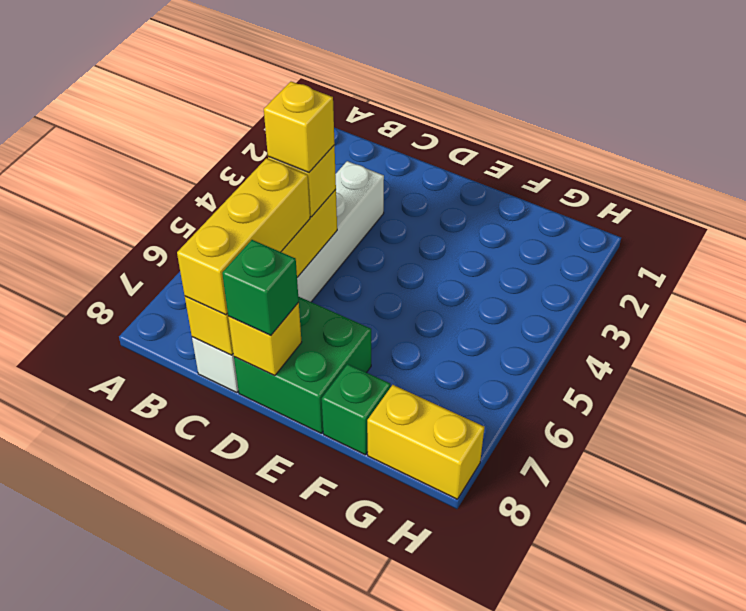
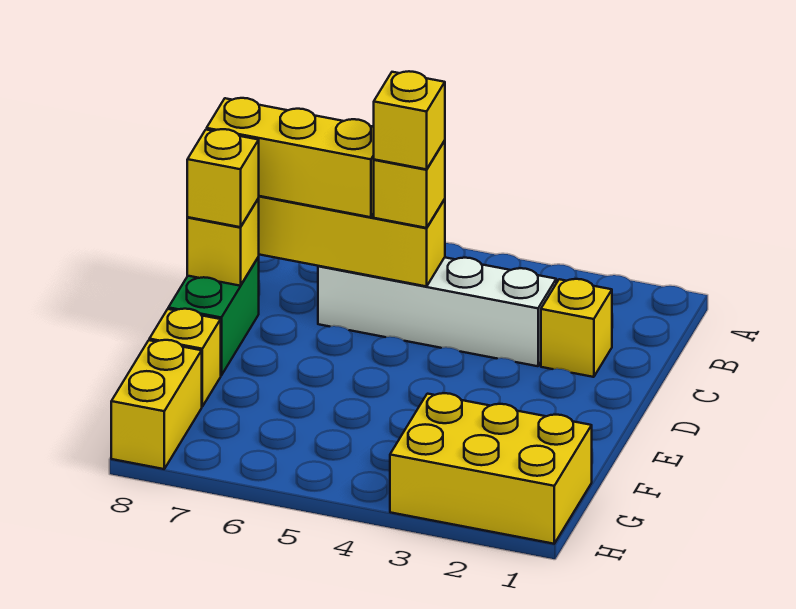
none -> yellow 1x1 brick [541,279,612,377]
white 1x6 brick [192,161,384,393] -> white 1x4 brick [318,257,556,366]
green 2x2 brick [234,296,371,433] -> green 1x2 brick [168,257,259,375]
green 1x1 brick [222,240,299,336] -> yellow 1x1 brick [187,129,259,227]
green 1x1 brick [322,364,390,455] -> yellow 1x1 brick [149,309,221,406]
none -> yellow 2x3 brick [390,393,592,544]

